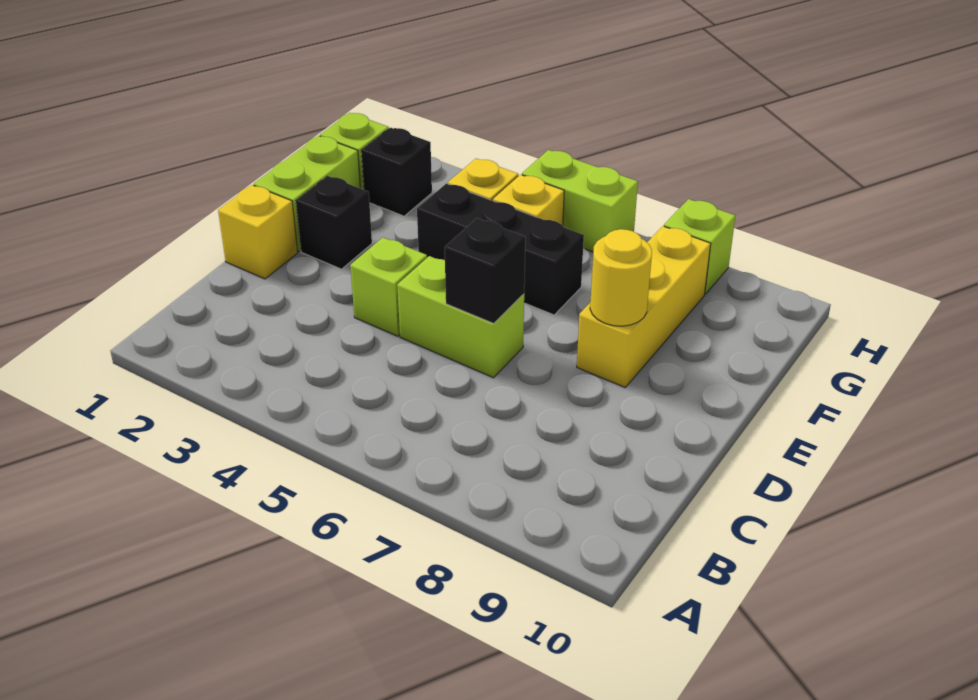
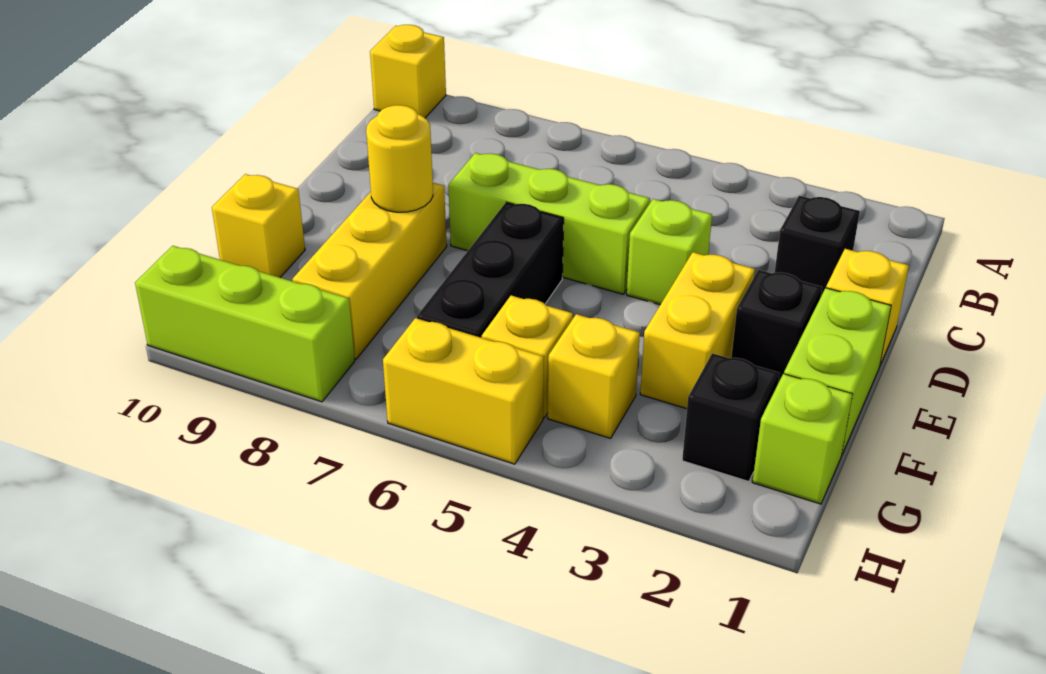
none -> yellow 1x1 brick [370,25,446,118]
lime 1x2 brick [397,256,524,378] -> lime 1x3 brick [448,153,650,294]
black 1x1 brick [445,218,525,323] -> black 1x1 brick moved to [775,196,860,296]
none -> yellow 1x2 brick [640,252,755,409]
black 1x3 brick [417,184,584,315] -> black 1x3 brick turned to [417,202,564,338]
none -> yellow 1x1 brick [212,174,305,277]
lime 1x2 brick [522,150,638,252] -> yellow 1x2 brick [383,318,544,464]
lime 1x1 brick [664,199,735,294] -> lime 1x3 brick [135,246,355,402]

